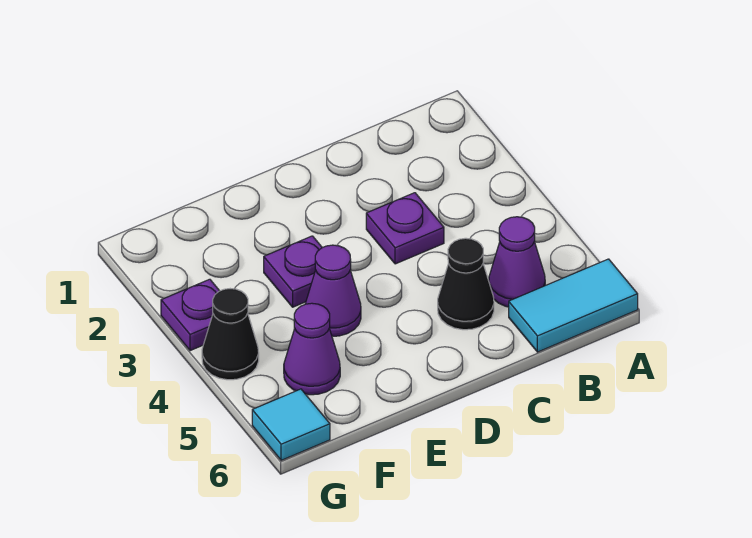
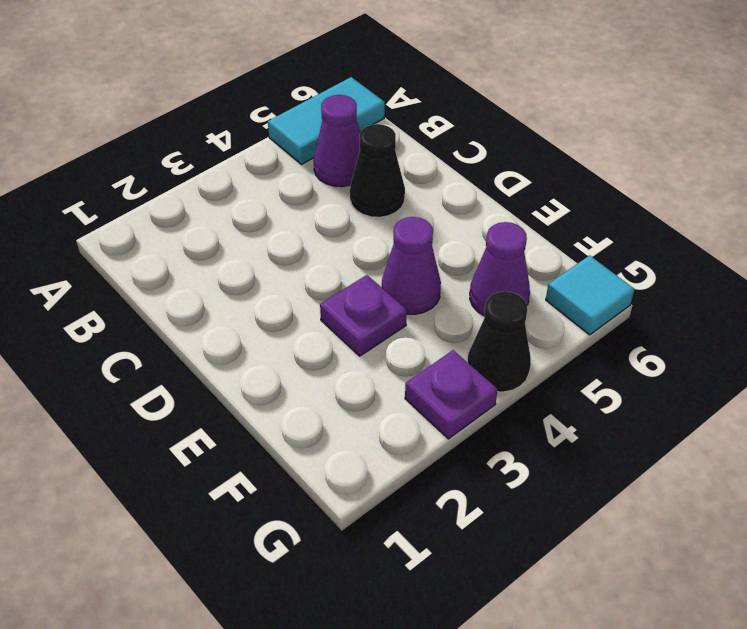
cyan 1x2 tile [509,259,638,352] -> cyan 1x2 tile turned to [268,77,385,164]
purple 1x1 plate [366,193,444,264] -> none

